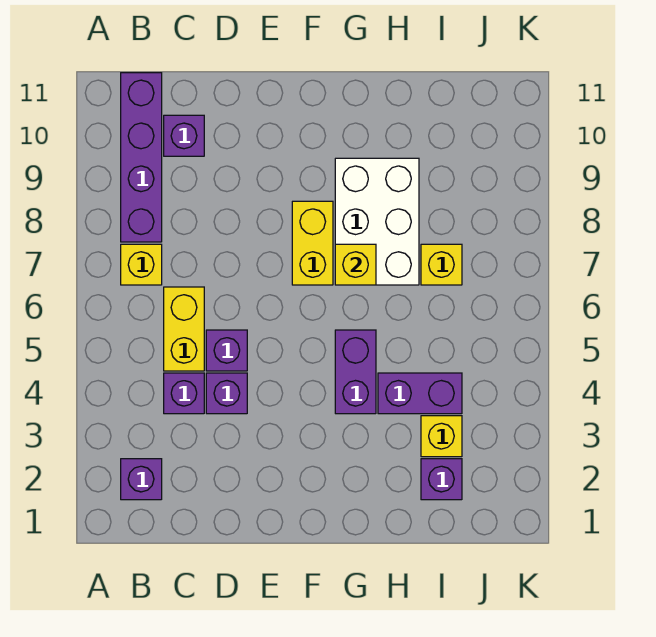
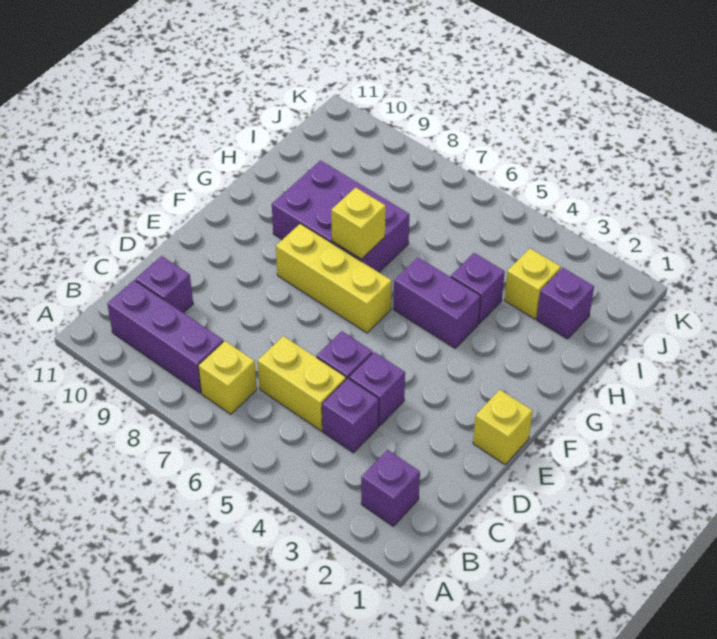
purple 1x4 brick [121,73,162,242] -> purple 1x3 brick [107,280,223,393]
yellow 1x2 brick [292,201,333,285] -> yellow 1x3 brick [276,224,392,333]
white 2x3 brick [335,158,419,285] -> purple 2x3 brick [272,161,410,272]
purple 1x2 brick [378,373,462,414] -> purple 1x1 brick [451,253,505,324]
yellow 1x1 brick [421,244,462,285] -> yellow 1x1 brick moved to [473,390,532,464]

